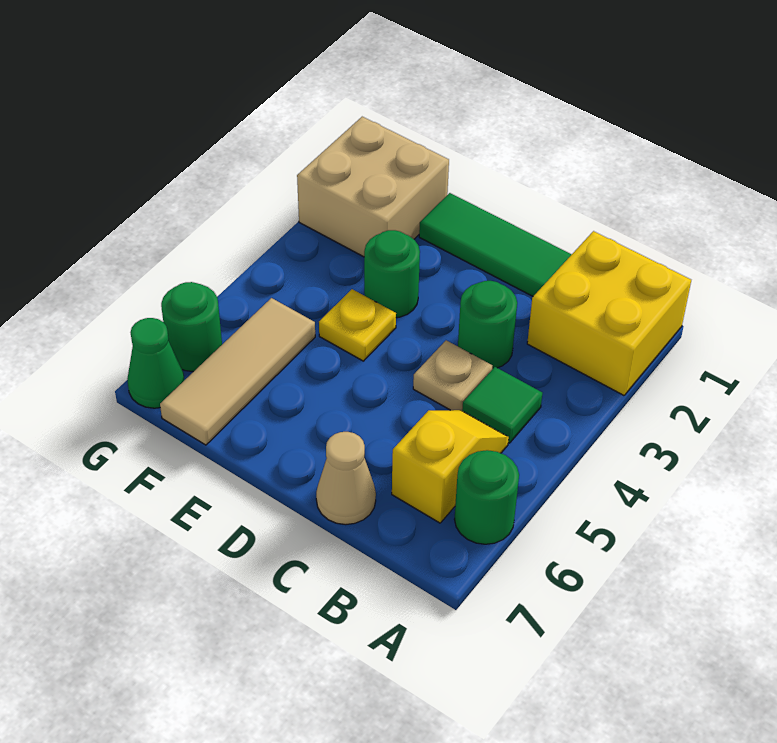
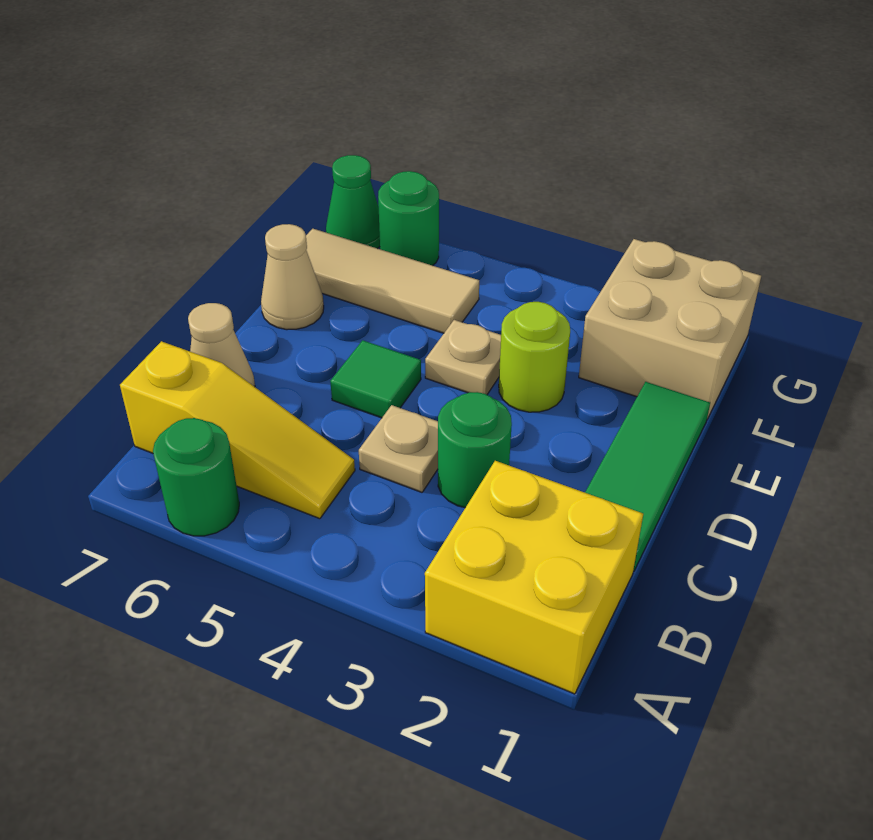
green 1x1 tile [462,367,542,443] -> green 1x1 tile moved to [330,340,421,418]
yellow 1x2 slope [392,410,509,523] -> yellow 1x3 slope [120,341,355,519]
green 1x1 round brick [364,230,420,318] -> lime 1x1 round brick [499,302,570,412]
yellow 1x1 plate [319,289,396,361] -> tan 1x1 plate [425,320,501,395]
none -> tan 1x1 cone [261,224,324,330]

